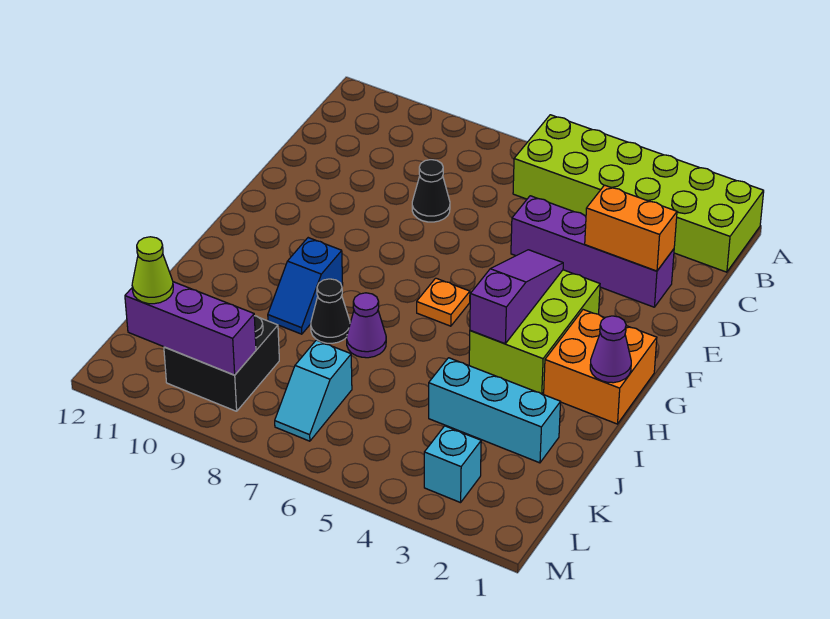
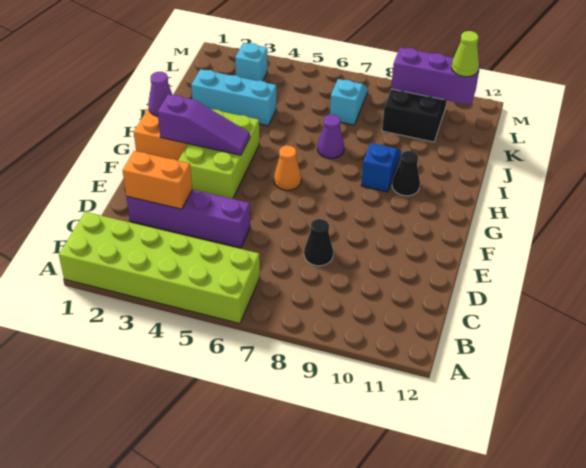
purple 1x3 slope [470,250,563,344] -> purple 1x3 slope turned to [158,94,250,155]
orange 1x1 plate [417,278,470,326] -> orange 1x1 cone [274,145,301,190]
black 1x1 cone [311,279,350,343] -> black 1x1 cone moved to [392,151,420,196]

